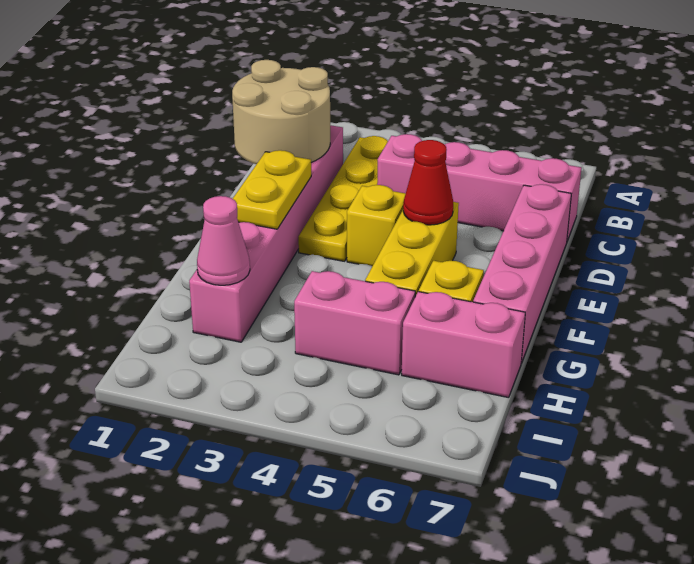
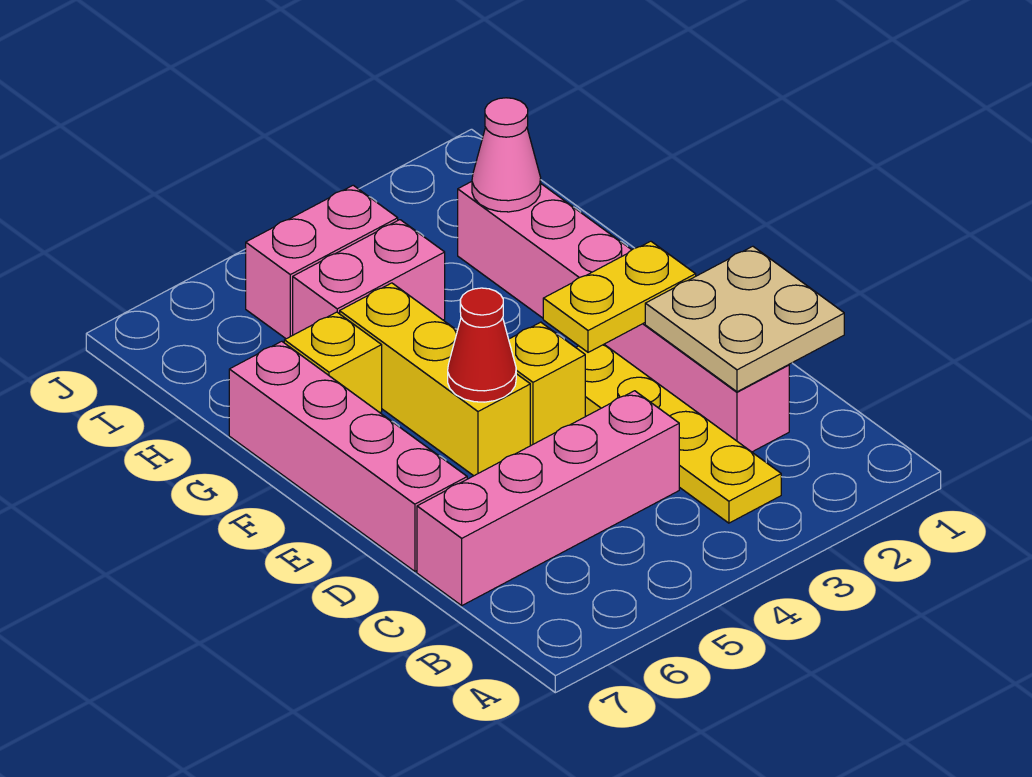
tan 2x2 round brick [232,60,330,164] -> tan 2x2 plate [645,246,844,392]
yellow 1x2 plate [233,150,311,229] -> yellow 1x2 plate turned to [543,241,696,352]
pink 1x2 brick [402,292,525,398] -> pink 1x2 brick moved to [246,185,398,339]

